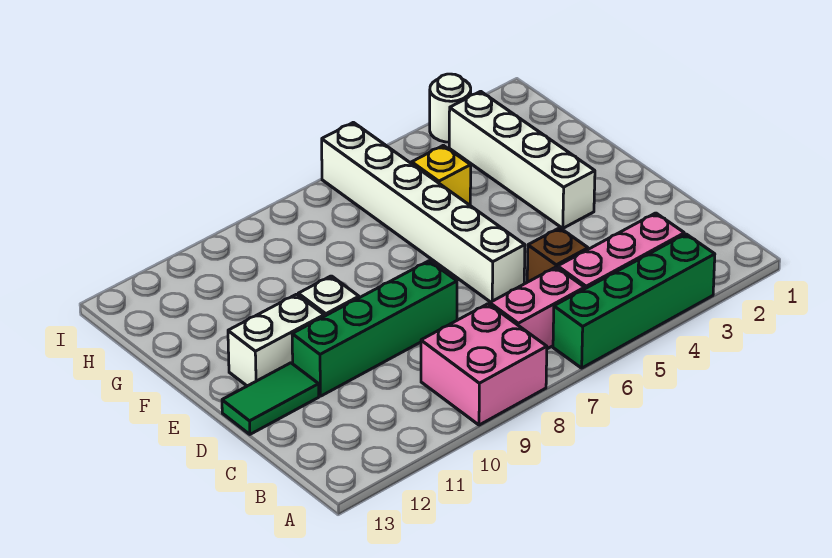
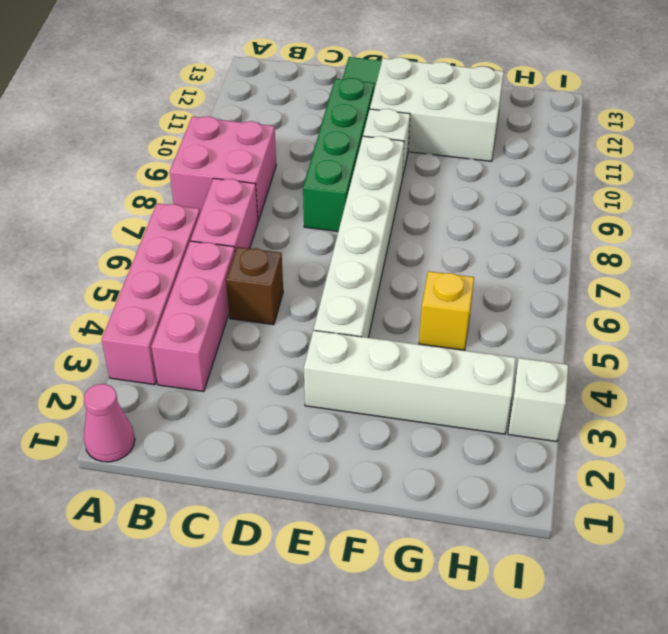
none -> pink 1x1 cone [84,384,135,462]
green 1x4 brick [553,234,715,368] -> pink 1x4 brick [102,203,200,385]
white 1x6 brick [322,122,525,302] -> white 1x6 brick turned to [314,136,404,338]
white 1x2 brick [228,294,324,386] -> white 2x3 brick [370,57,504,161]
white 1x1 round brick [430,74,471,142] -> white 1x1 brick [508,358,568,442]

